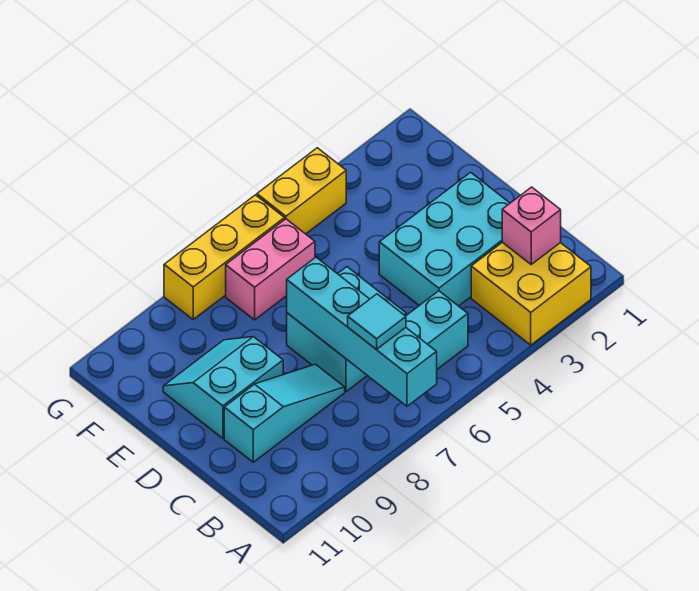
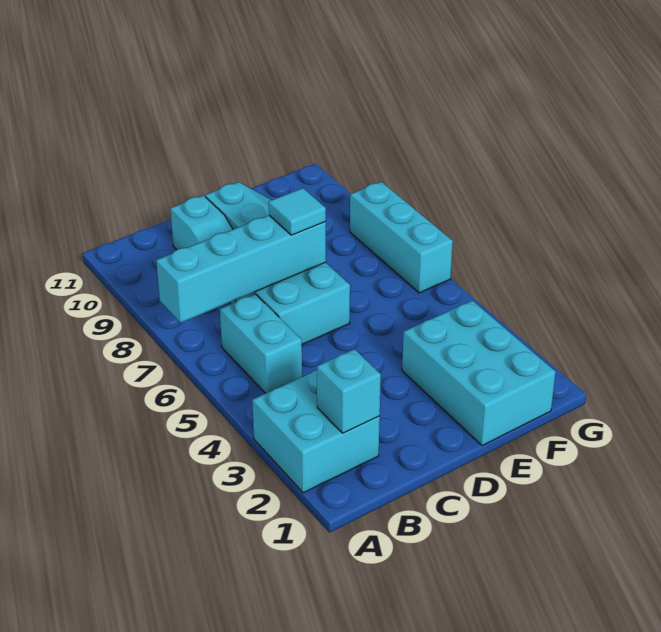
yellow 2x2 brick [471,242,591,345] -> cyan 2x2 brick [252,370,380,493]
pink 1x1 brick [502,187,561,264] -> cyan 1x1 brick [317,349,381,433]
cyan 1x1 tile [348,294,406,349] -> cyan 1x1 tile moved to [269,188,326,235]
cyan 2x3 brick [379,172,510,306] -> cyan 2x3 brick moved to [402,301,556,446]
pink 1x2 brick [226,219,315,320] -> none
yellow 1x2 brick [257,148,346,234] -> none
yellow 1x3 brick [164,195,284,319] -> cyan 1x3 brick [350,182,453,293]

